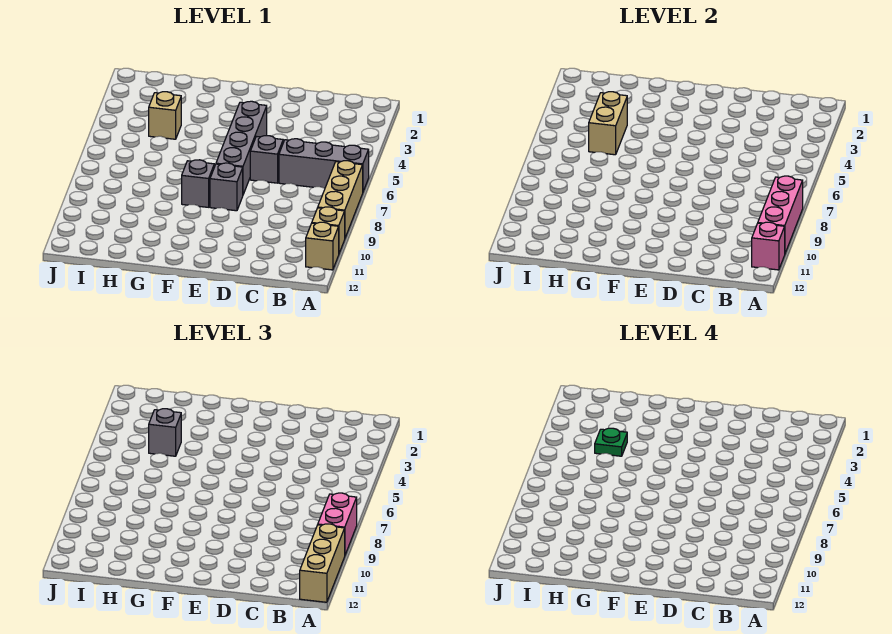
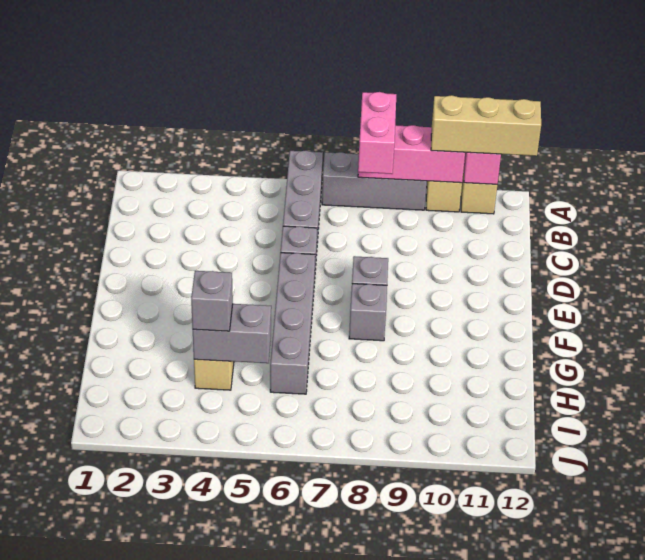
tan 1x3 brick [318,161,363,238] -> grey 1x3 brick [322,152,427,210]
pink 1x2 brick [318,493,357,555] -> pink 1x2 brick turned to [358,92,396,174]
grey 1x4 brick [216,101,267,194] -> grey 1x4 brick turned to [270,253,315,394]
tan 1x2 brick [589,92,627,155] -> grey 1x2 brick [193,304,271,363]
green 1x1 plate [595,428,627,456] -> none

